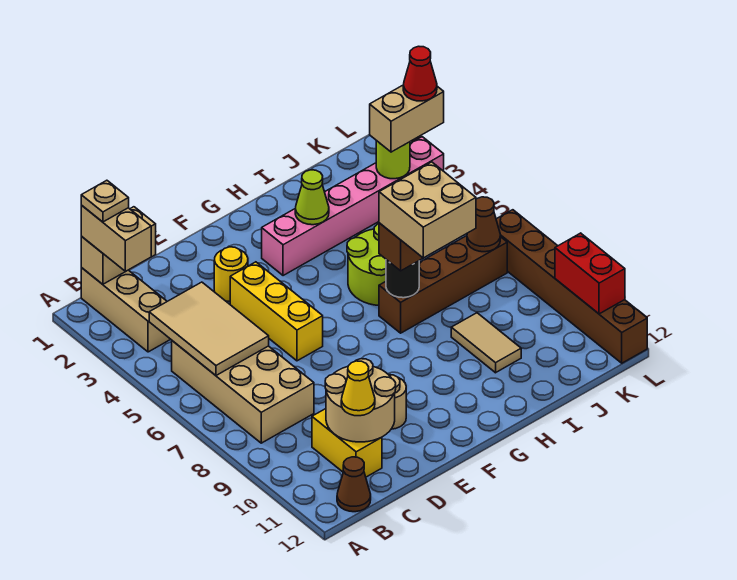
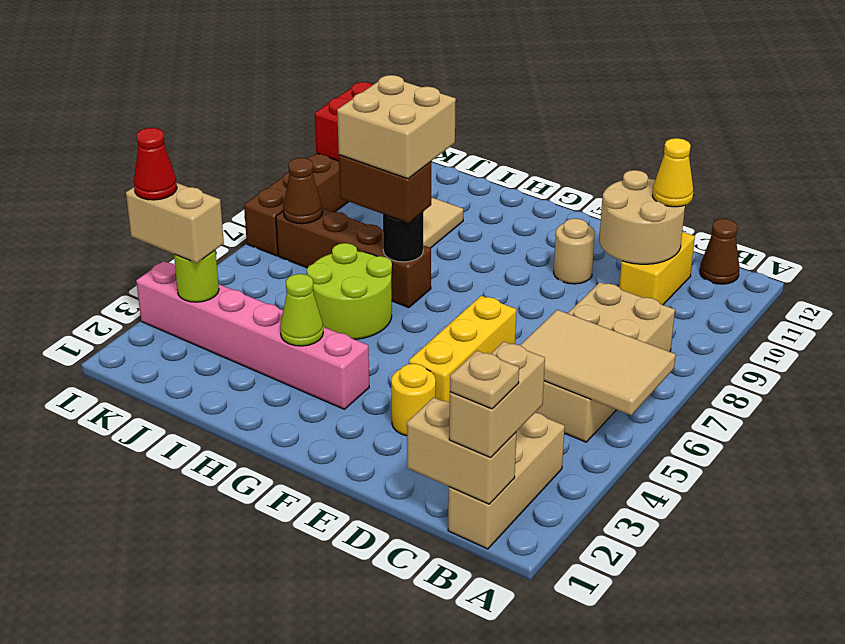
tan 2x3 tile [149,282,269,375] -> tan 2x3 tile turned to [520,310,676,415]

